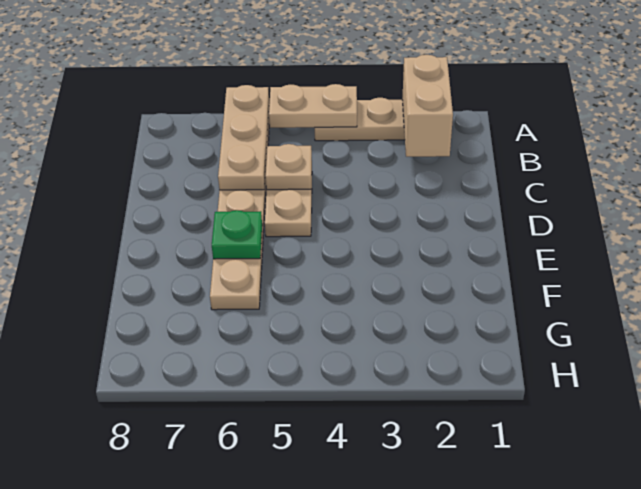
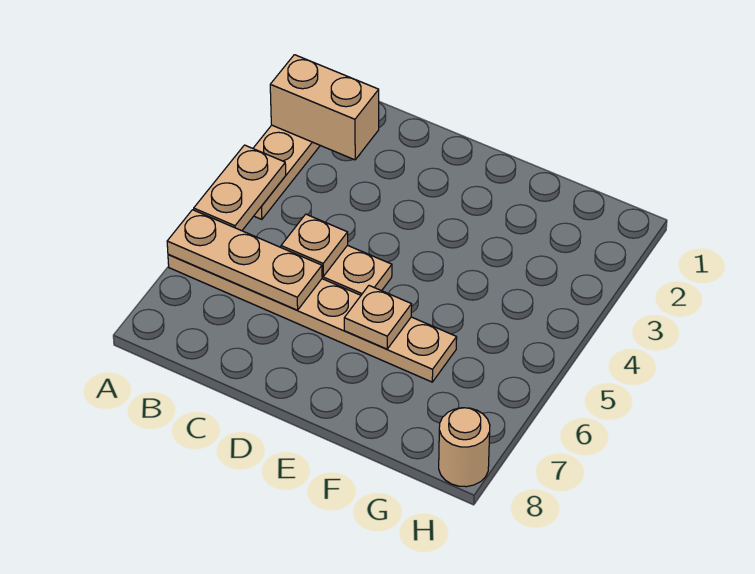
green 1x1 plate [212,210,262,259] -> tan 1x1 plate [344,286,412,349]
none -> tan 1x1 round brick [439,408,490,487]

